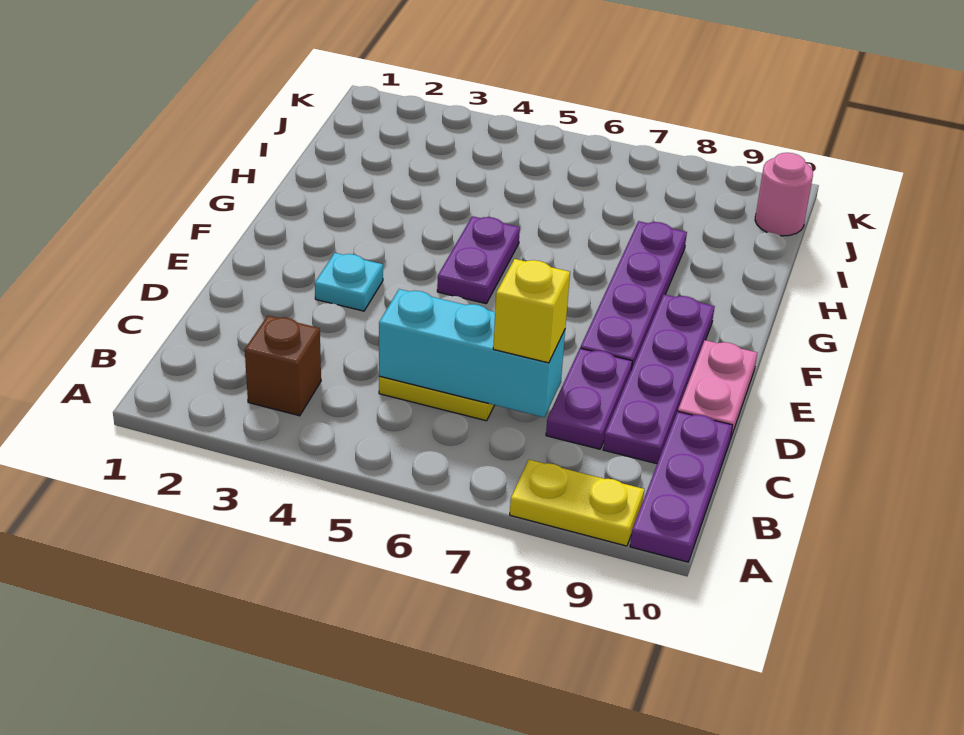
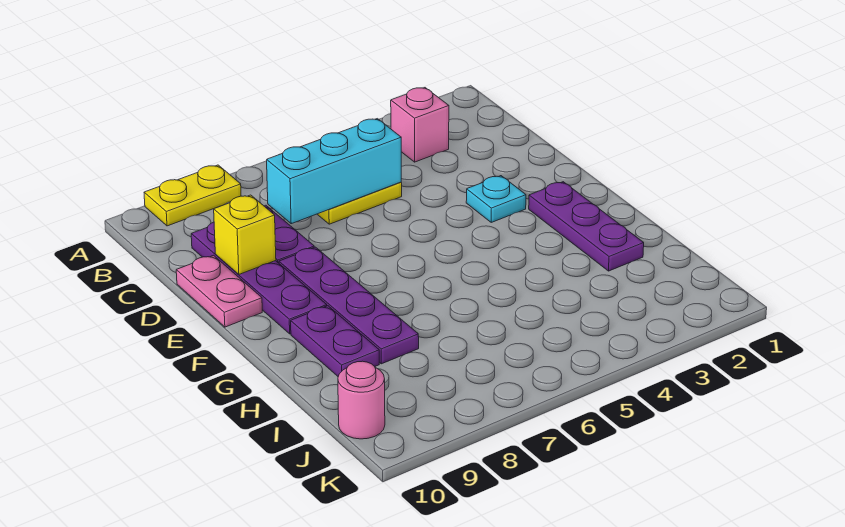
purple 1x3 plate [630,411,733,562] -> purple 1x3 plate moved to [529,182,644,271]
brown 1x1 brick [245,316,321,416] -> pink 1x1 brick [391,88,449,162]
yellow 1x1 brick [493,259,570,363] -> yellow 1x1 brick moved to [214,195,276,274]
purple 1x2 plate [437,216,520,304] -> purple 1x2 plate moved to [291,306,379,376]

